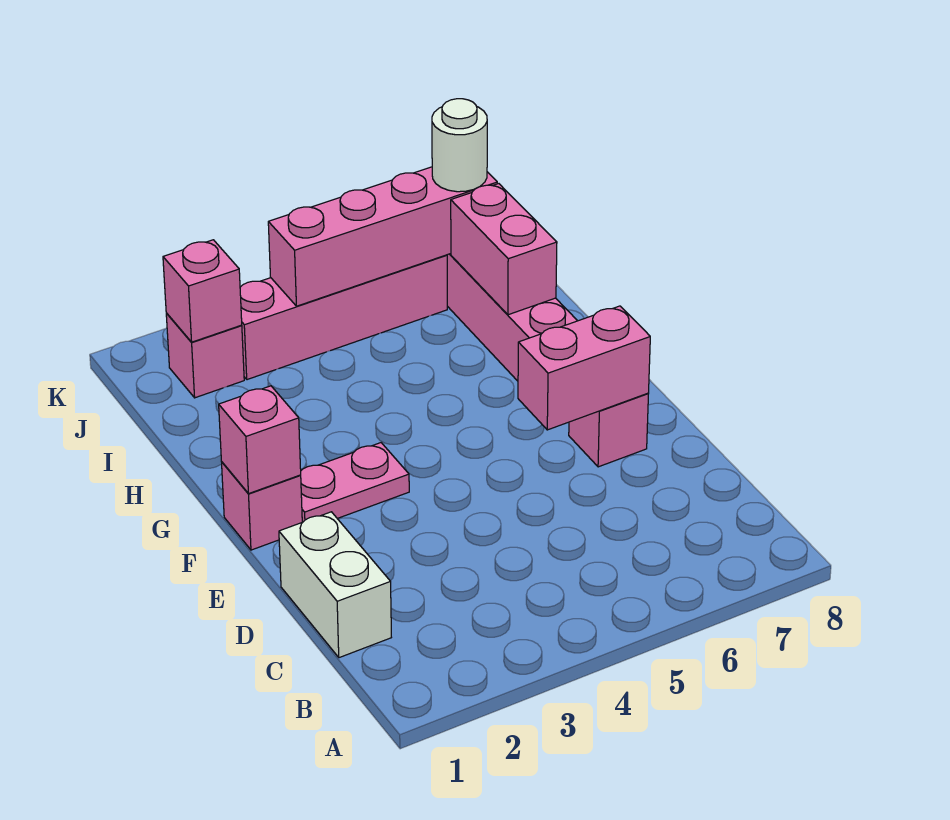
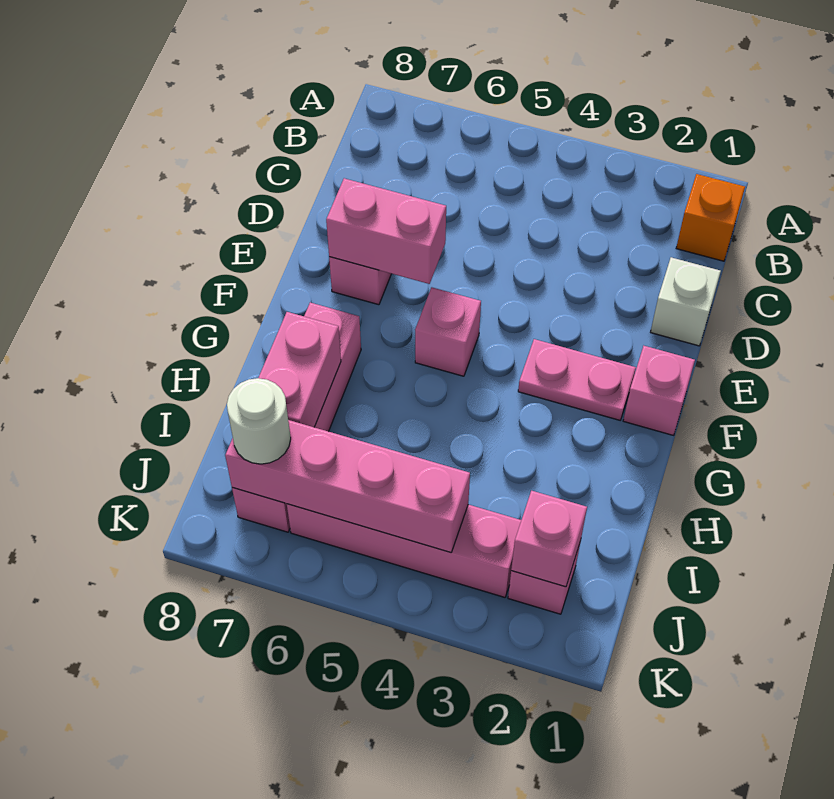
none -> orange 1x1 brick [676,174,745,261]
white 1x2 brick [279,512,391,658] -> white 1x1 brick [651,257,721,346]
pink 1x1 brick [219,386,301,494] -> pink 1x1 brick moved to [415,287,481,376]

